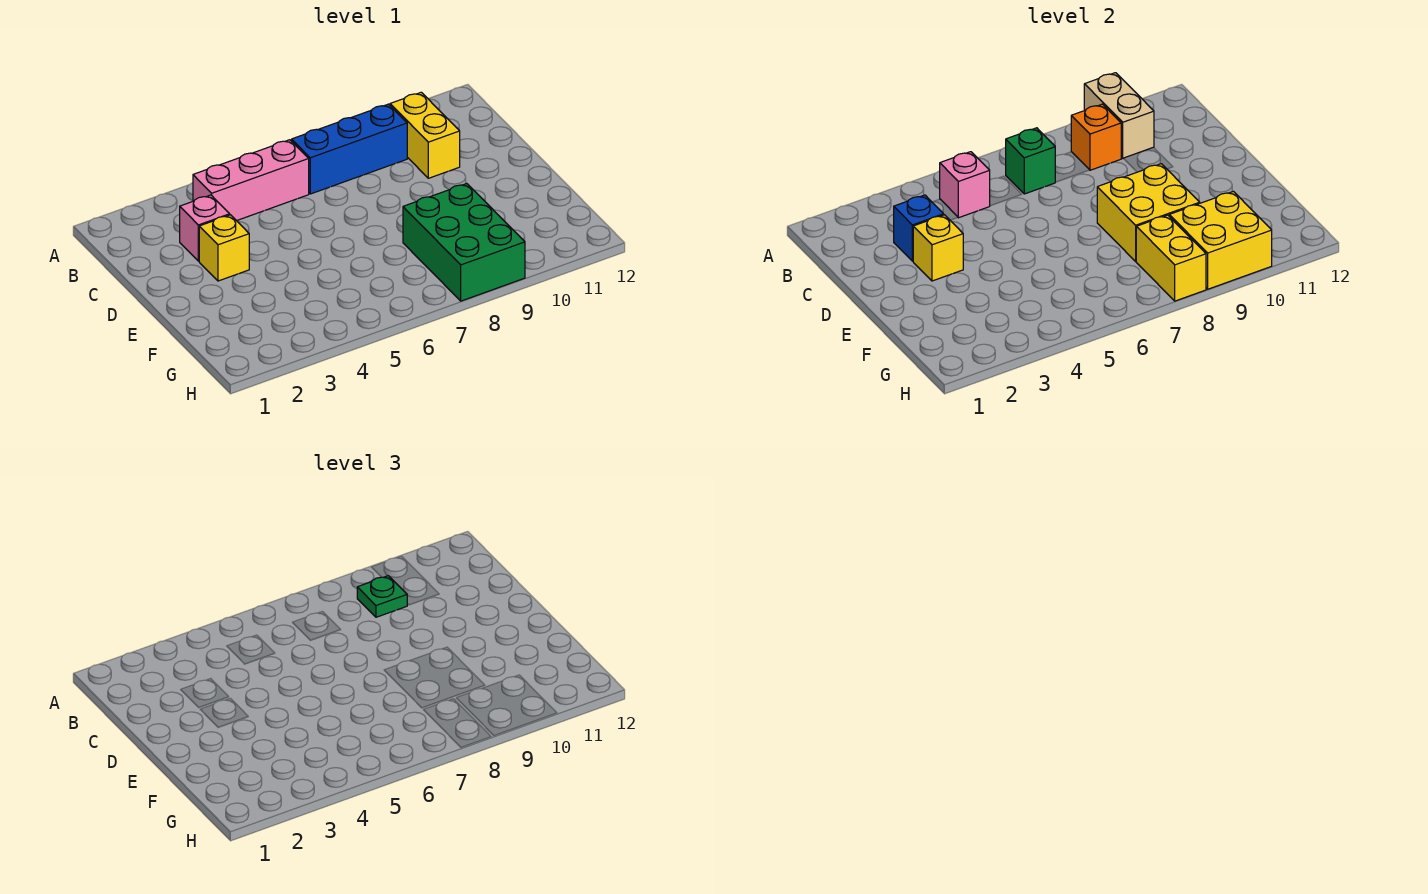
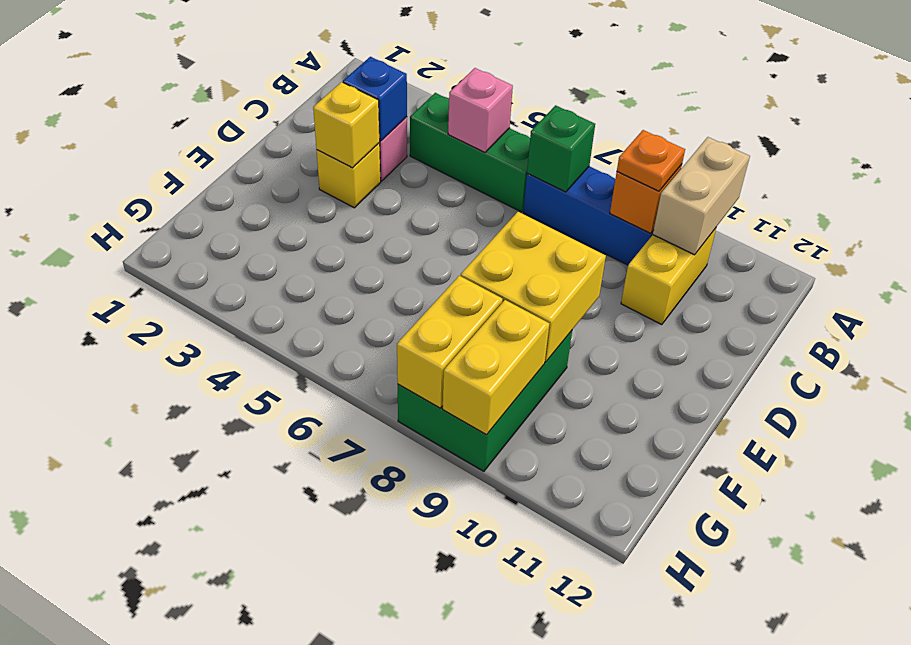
pink 1x3 brick [193,140,309,221] -> green 1x3 brick [410,93,530,212]
green 1x1 plate [357,576,407,617] -> orange 1x1 plate [617,130,685,191]
yellow 2x2 brick [1169,191,1272,289] -> yellow 1x2 brick [443,300,549,435]

